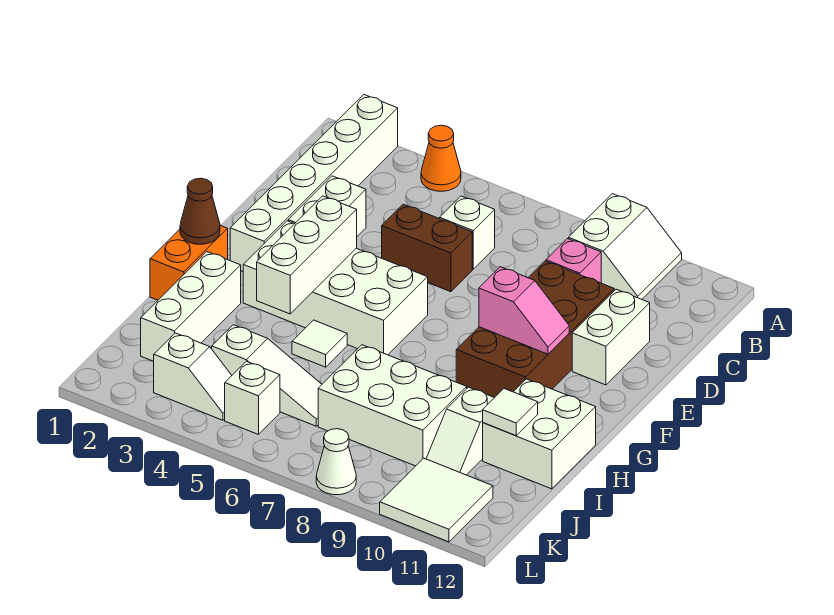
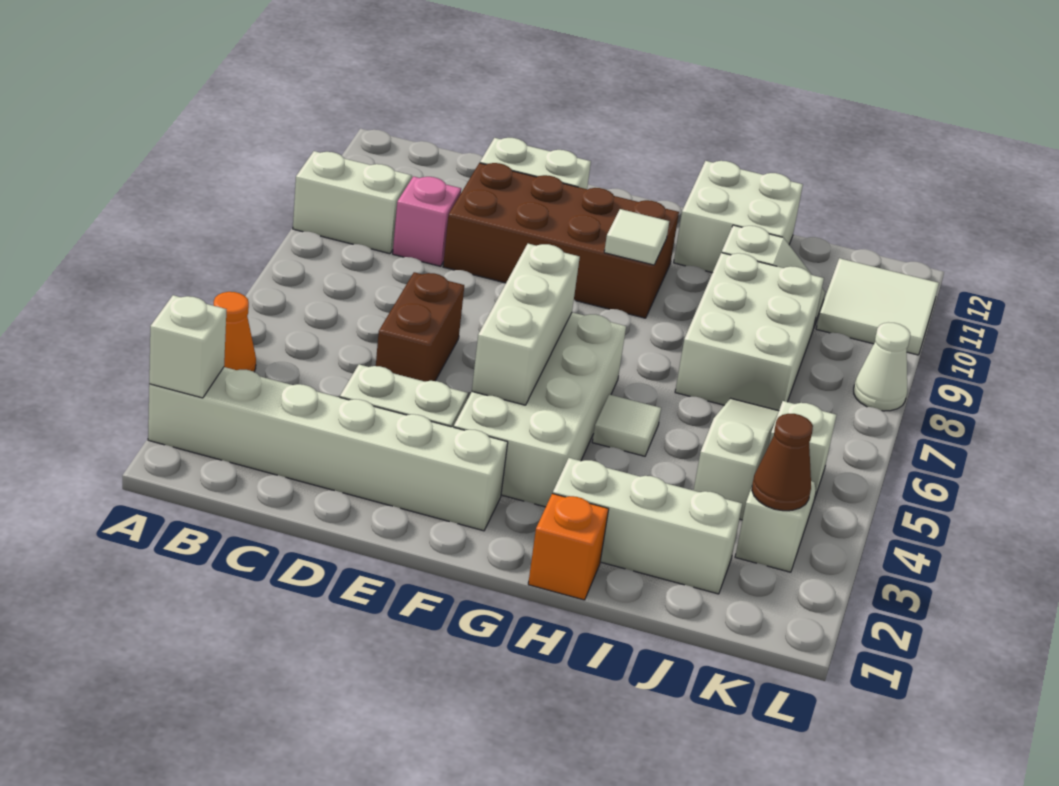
white 1x1 brick [440,196,495,269] -> white 1x1 brick moved to [149,295,227,398]
white 1x3 brick [257,196,357,314] -> white 1x3 brick turned to [472,244,580,405]
pink 1x2 slope [479,267,569,354] -> none
orange 1x2 brick [150,225,228,300] -> orange 1x1 brick [528,493,609,600]
brown 1x1 cone [180,178,220,244] -> brown 1x1 cone moved to [752,414,813,511]
white 1x1 tile [483,389,538,435] -> white 1x1 tile moved to [604,209,669,265]

